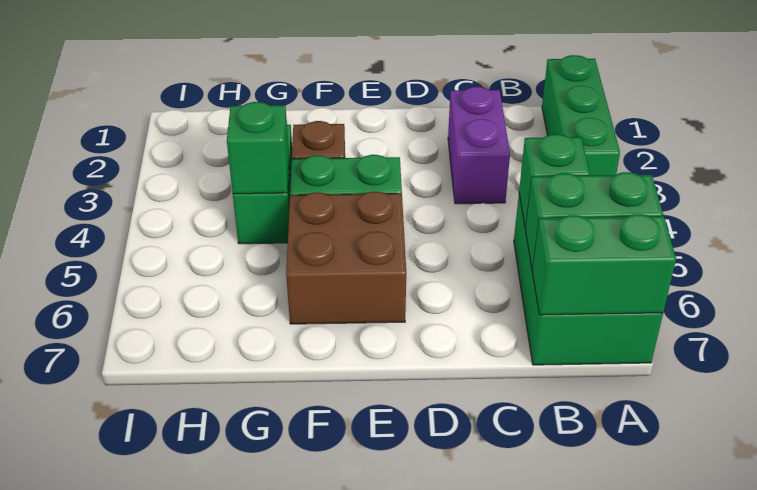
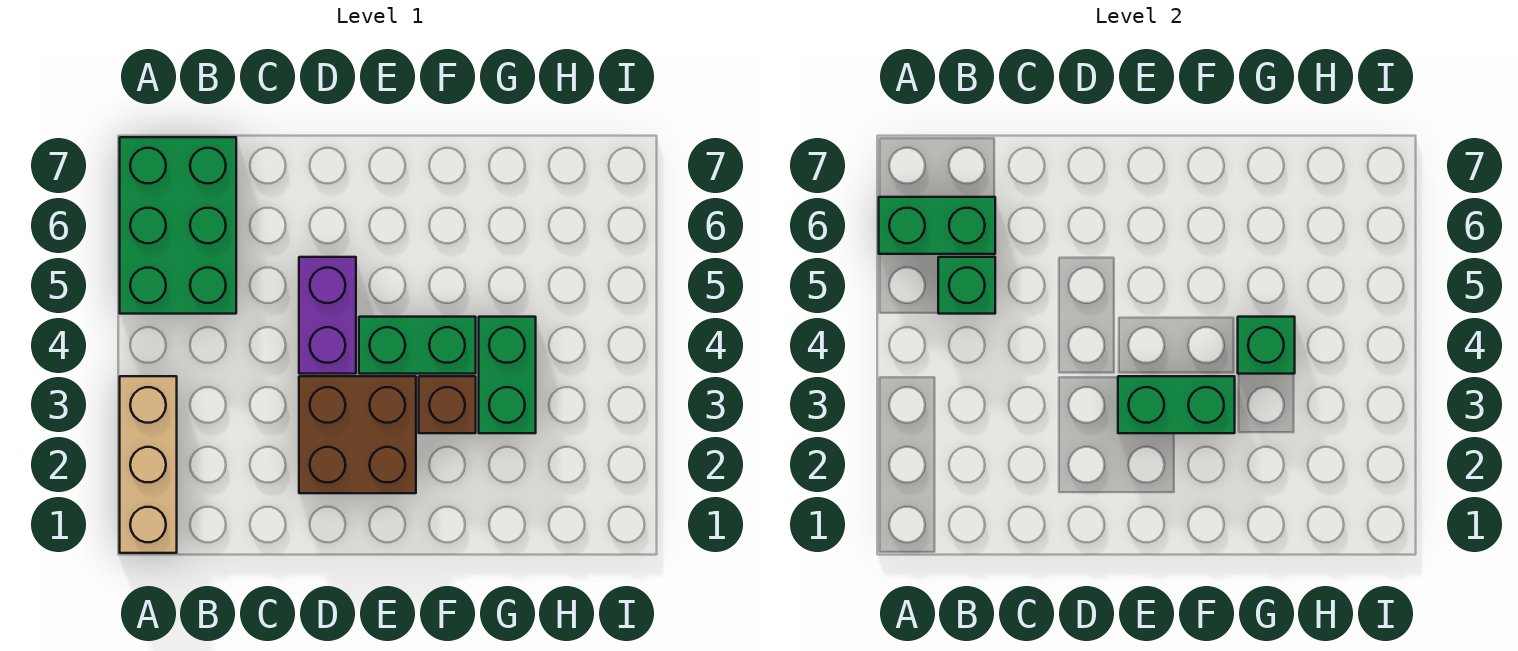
green 1x3 brick [542,55,620,176] -> tan 1x3 brick [120,376,177,553]
green 1x2 brick [532,214,676,315] -> green 1x2 brick moved to [1118,376,1235,433]
purple 1x2 brick [448,87,510,204] -> purple 1x2 brick moved to [299,257,356,374]
brown 2x2 brick [286,192,406,324] -> brown 2x2 brick moved to [299,376,416,493]

